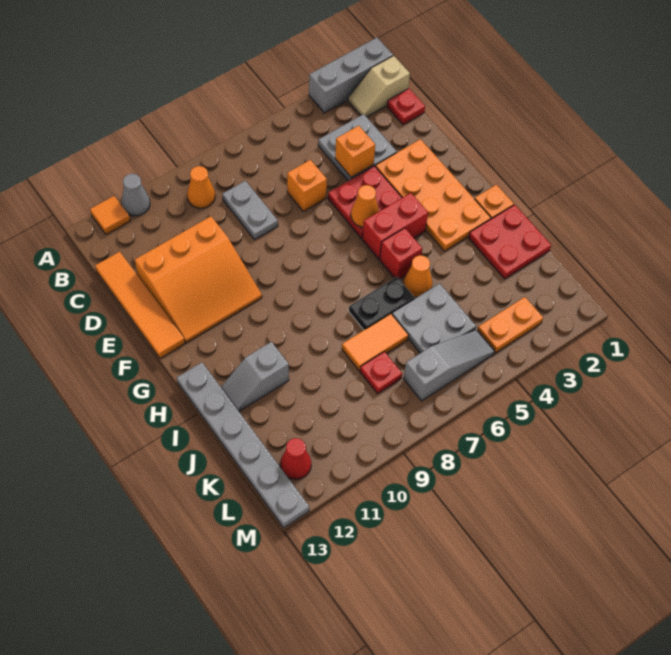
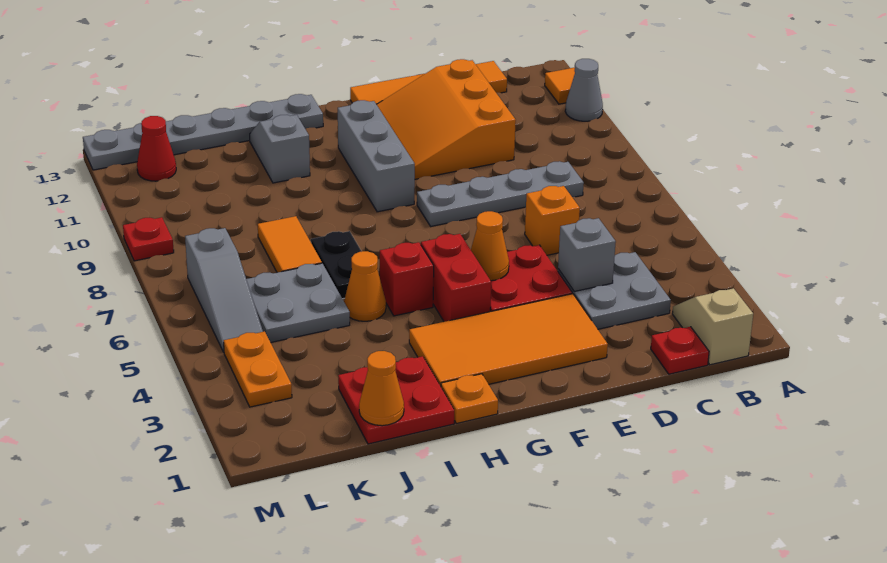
grey 1x3 brick [309,38,393,113] -> grey 1x3 brick moved to [338,100,415,212]
orange 1x1 cone [187,166,215,208] -> orange 1x1 cone moved to [359,351,404,426]
grey 1x2 plate [222,181,278,240] -> grey 1x4 plate [417,161,584,226]
orange 1x1 brick [335,126,375,177] -> grey 1x1 brick [558,218,616,291]
orange 2x4 plate [375,139,491,251] -> orange 2x4 tile [409,294,608,386]
red 1x1 plate [360,352,402,394] -> red 1x1 plate moved to [123,217,174,261]

